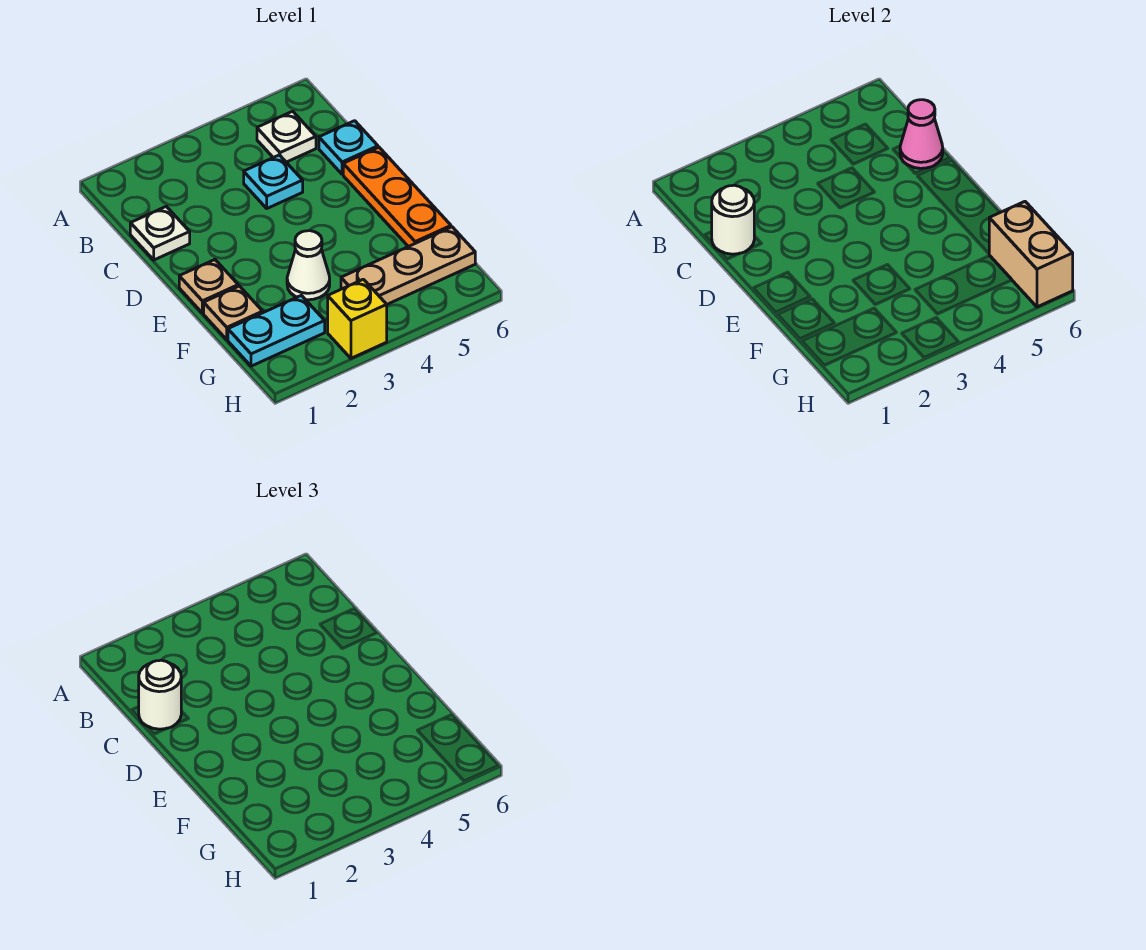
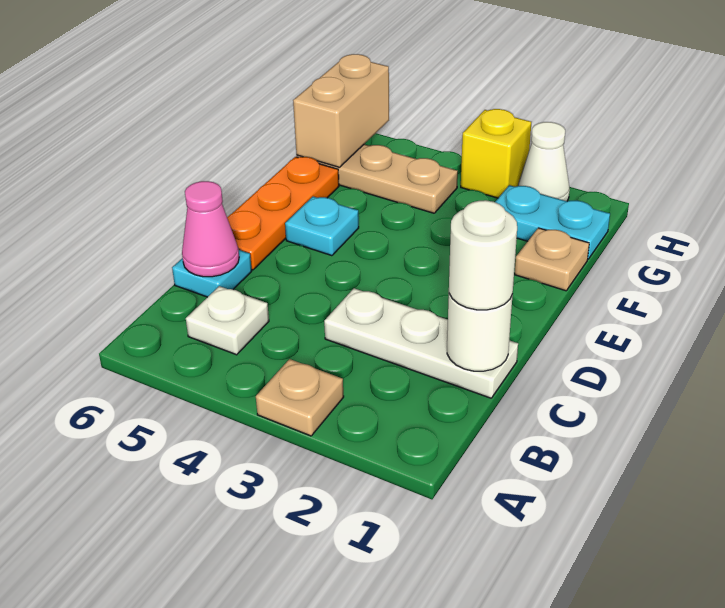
white 1x1 plate [130,206,190,260] -> white 1x3 plate [324,288,518,398]
cyan 1x1 plate [244,155,303,208] -> cyan 1x1 plate moved to [285,197,359,256]
tan 1x1 plate [179,260,238,313] -> tan 1x1 plate moved to [256,359,344,436]
white 1x1 cone [287,231,330,300] -> white 1x1 cone moved to [518,122,570,201]

